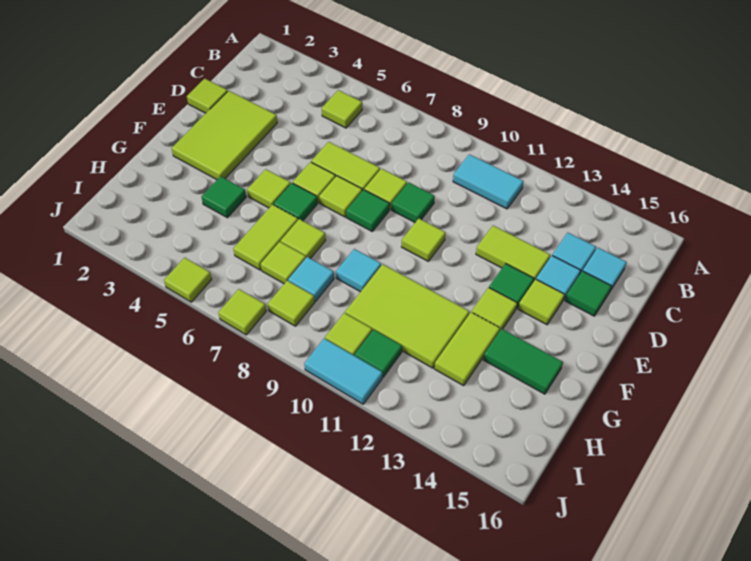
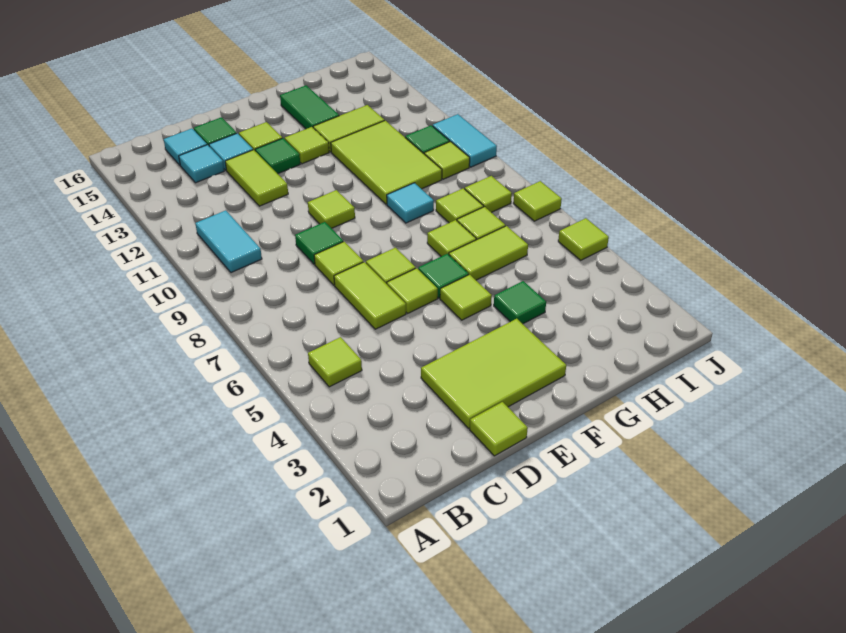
green 1x1 tile [346,190,390,231] -> none
cyan 1x1 tile [288,257,334,301] -> lime 1x1 tile [436,188,484,223]

